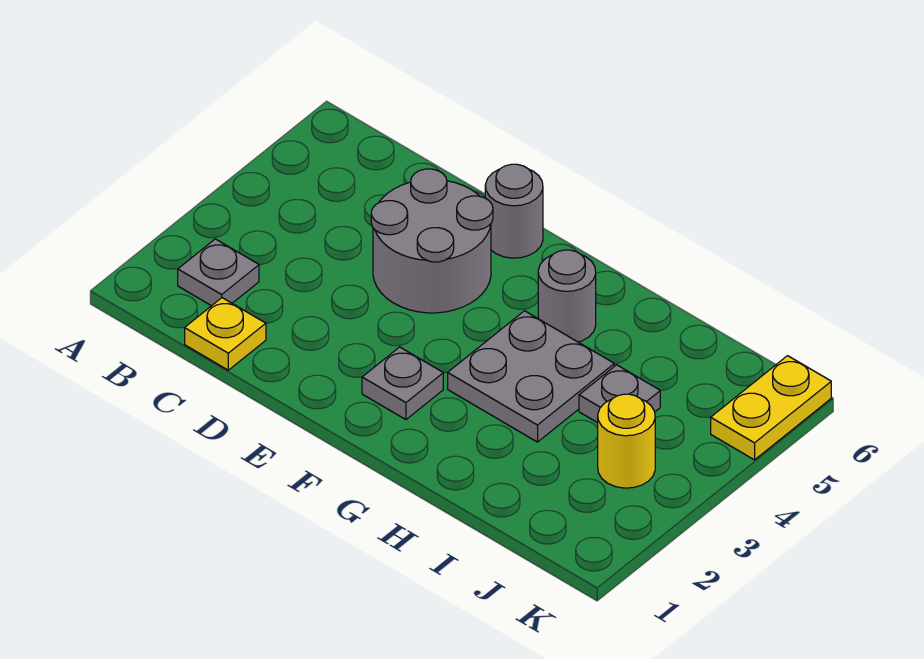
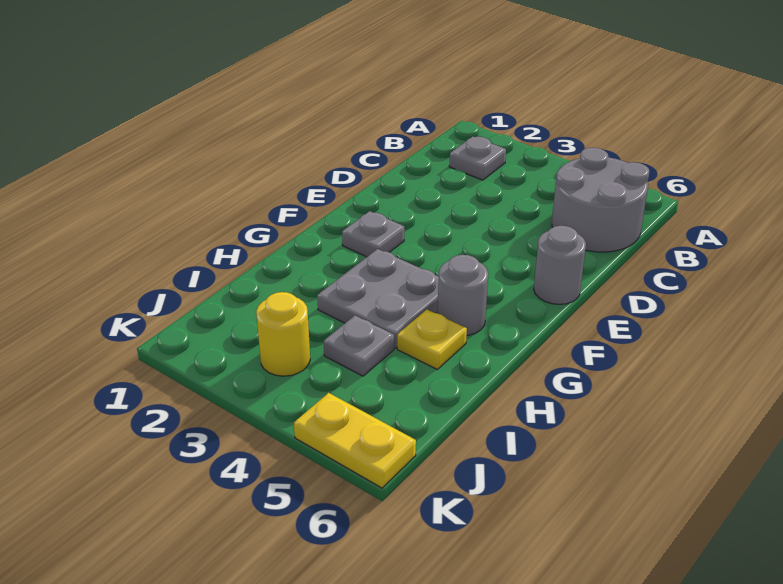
yellow 1x1 plate [185,298,266,370] -> yellow 1x1 plate moved to [397,310,467,369]
grey 2x2 round brick [371,169,493,313] -> grey 2x2 round brick moved to [552,148,650,252]

